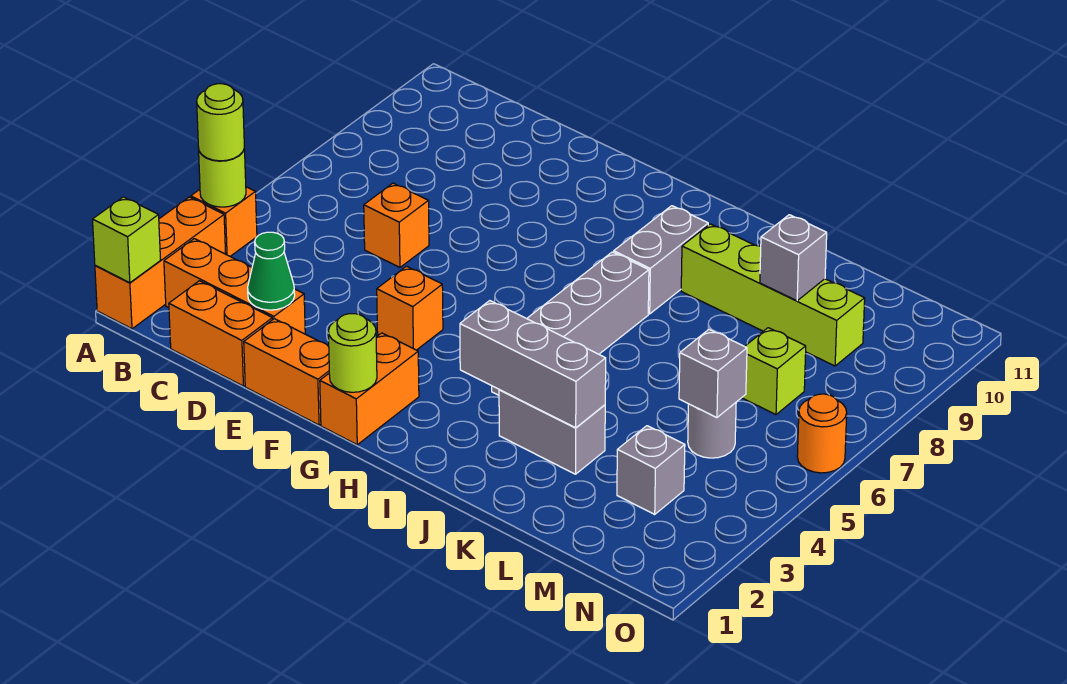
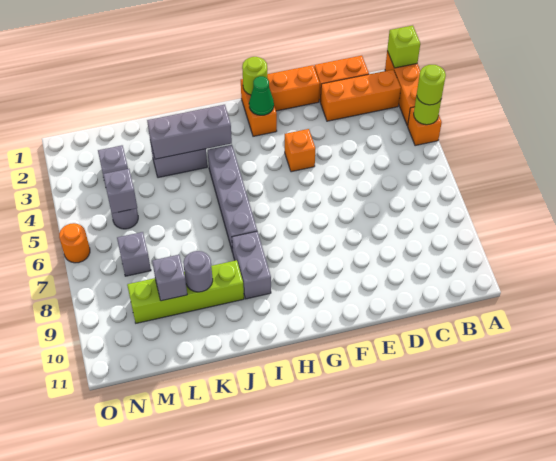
green 1x1 cone [248,232,295,310] -> green 1x1 cone moved to [249,76,274,115]
orange 1x1 brick [364,183,429,267] -> none
none -> grey 1x1 round brick [183,251,213,292]
lime 1x1 brick [742,328,806,415] -> grey 1x1 brick [117,232,151,276]

